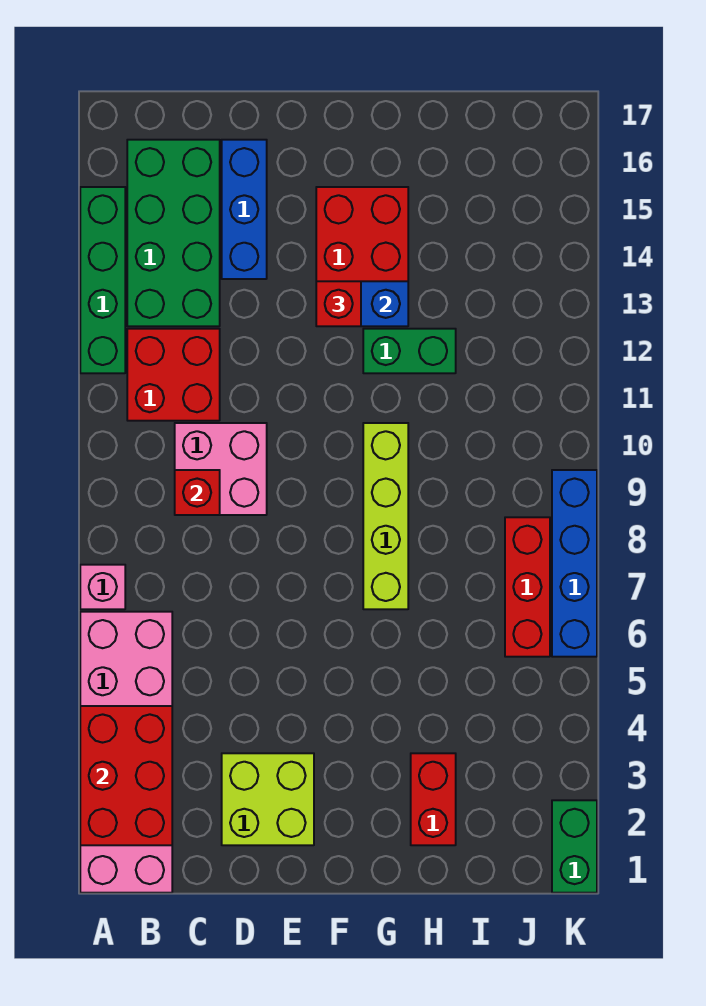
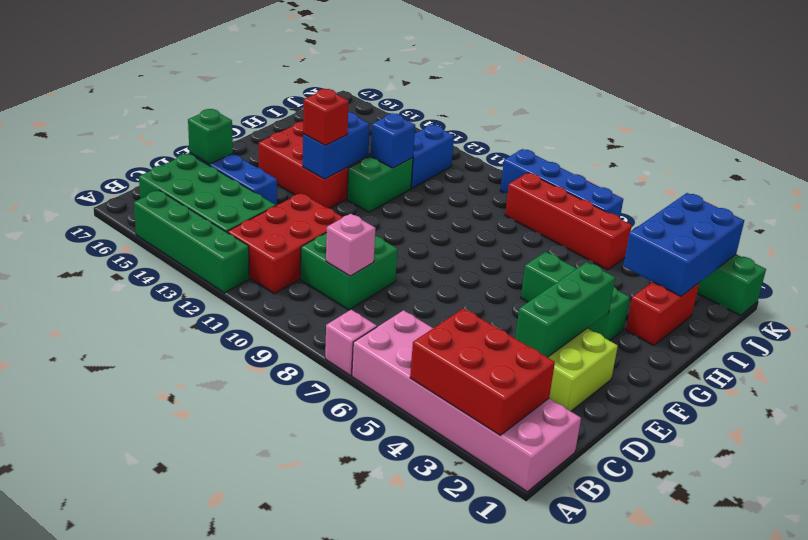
red 2x2 brick [127,329,220,421] -> red 2x3 brick [228,193,343,294]
pink 2x2 brick [175,423,267,515] -> green 2x2 brick [301,233,398,310]
red 1x1 brick [175,470,220,515] -> pink 1x1 brick [326,214,375,276]
none -> green 1x3 brick [515,262,615,357]
none -> green 1x1 brick [188,109,233,164]
none -> green 1x3 brick [521,252,630,341]
lime 1x4 brick [363,423,408,609] -> none
red 1x2 brick [411,753,456,845] -> red 1x2 brick turned to [626,282,699,346]
none -> blue 1x1 brick [371,113,415,168]
none -> blue 2x3 brick [623,193,744,296]
none -> blue 1x2 brick [411,125,454,188]
red 1x3 brick [505,517,550,657] -> red 1x4 brick [505,173,632,270]

